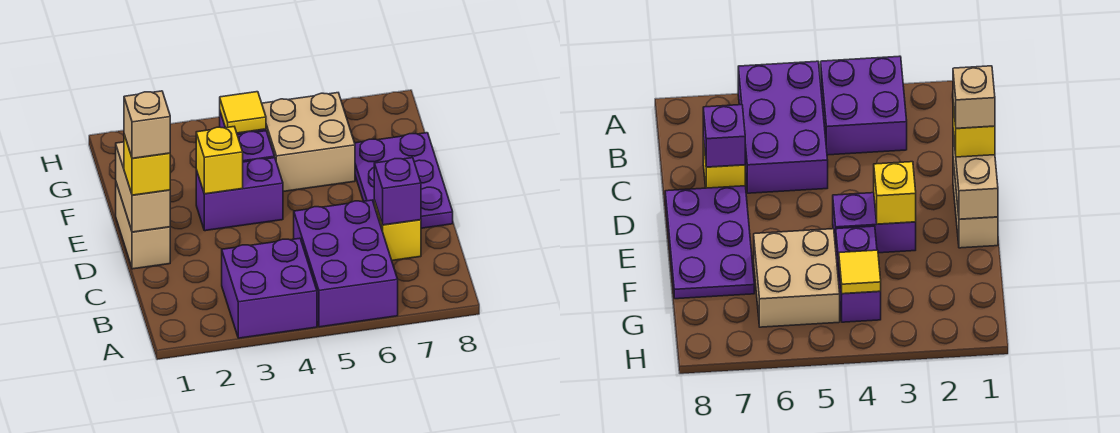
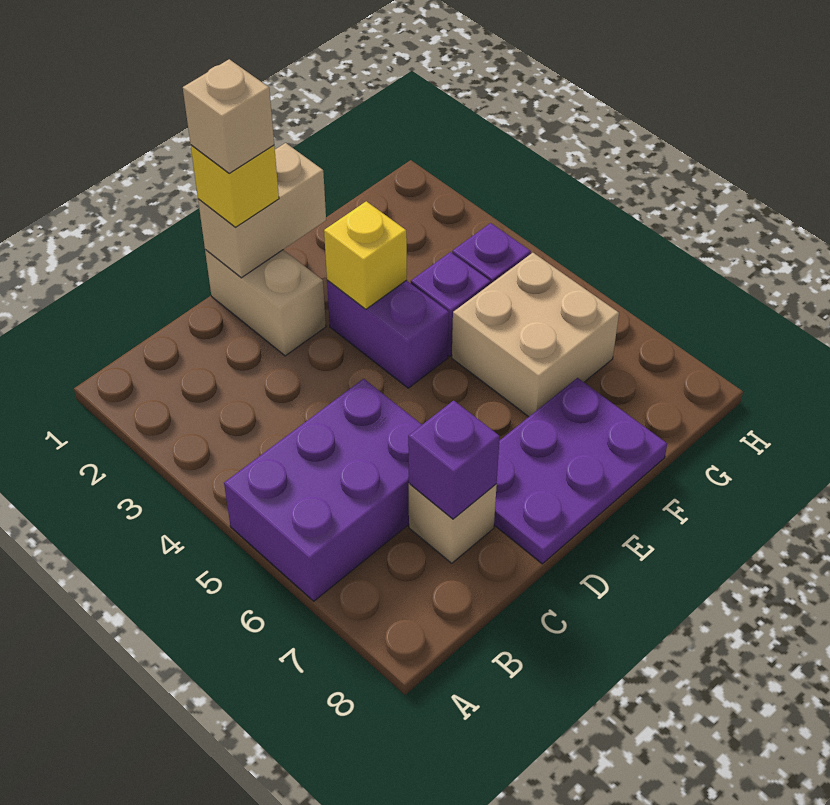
purple 2x2 brick [222,238,317,338] -> none
yellow 1x1 brick [374,200,421,260] -> tan 1x1 brick [409,484,497,563]
tan 1x2 brick [116,183,170,269] -> tan 1x2 brick turned to [205,250,326,356]
yellow 1x1 tile [220,92,266,133] -> none

